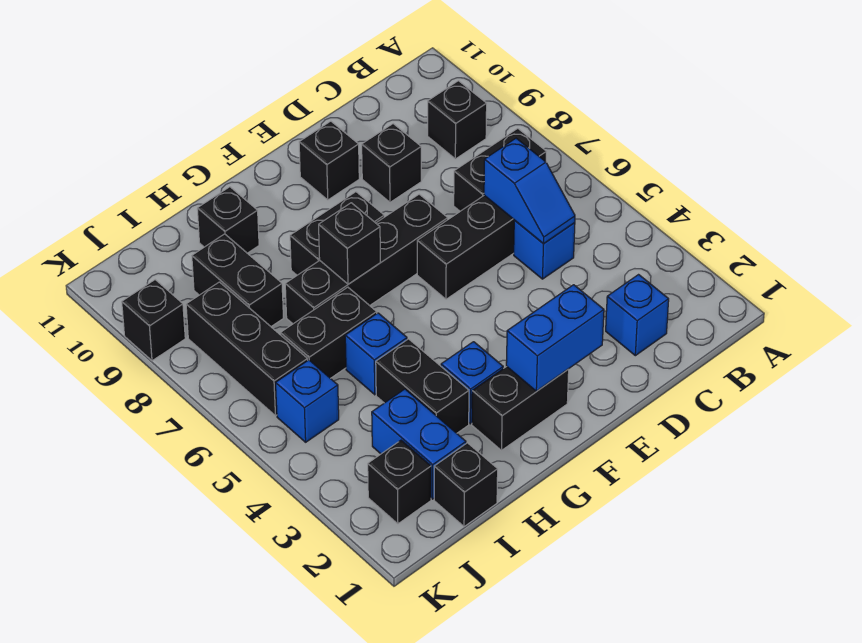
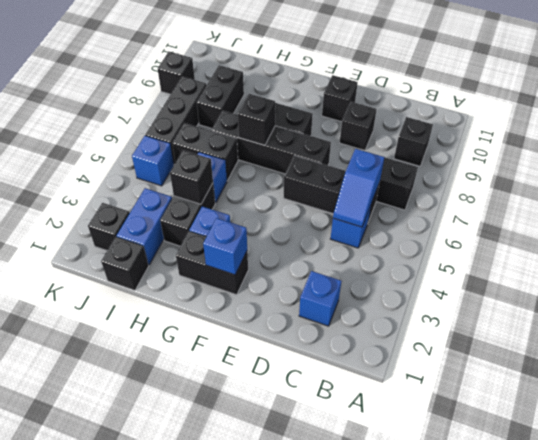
blue 1x2 brick [506,285,604,391] -> blue 1x1 brick [203,218,247,275]
black 1x1 brick [197,187,259,253] -> black 1x1 brick moved to [170,150,213,204]

